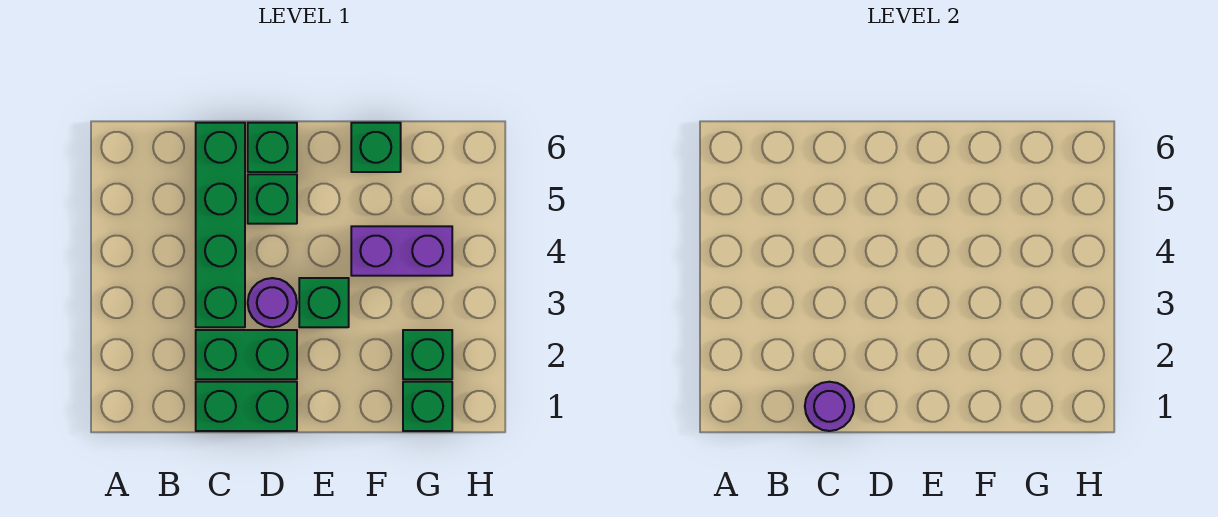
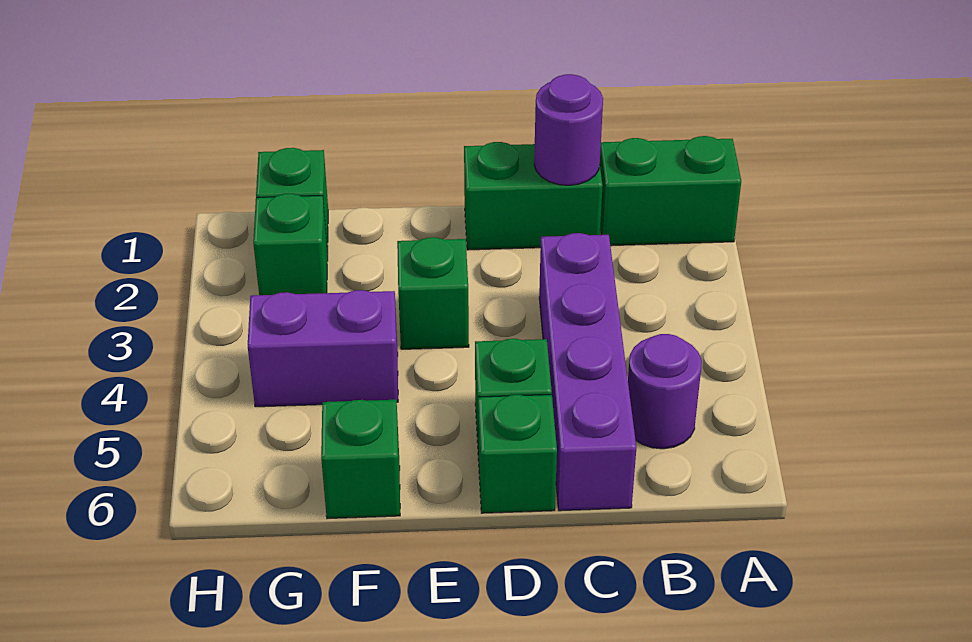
green 1x2 brick [196,330,297,379] -> green 1x2 brick moved to [600,136,741,246]
green 1x4 brick [196,123,245,327] -> purple 1x4 brick [539,233,636,511]
purple 1x1 round brick [248,278,297,327] -> purple 1x1 round brick moved to [628,334,702,449]

